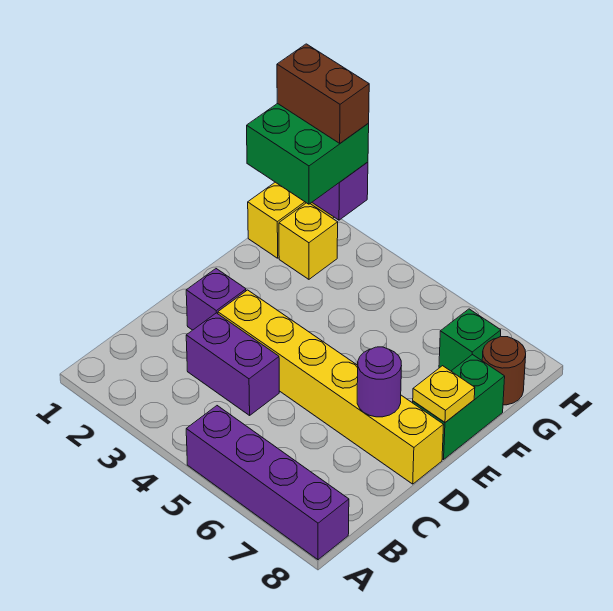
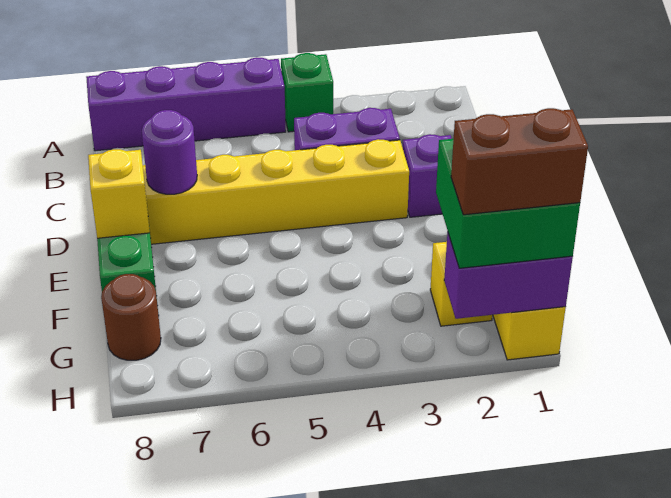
yellow 1x1 plate [413,366,475,422] -> yellow 1x1 brick [88,149,150,238]
green 1x1 brick [439,309,501,371] -> green 1x1 brick moved to [281,53,333,132]

